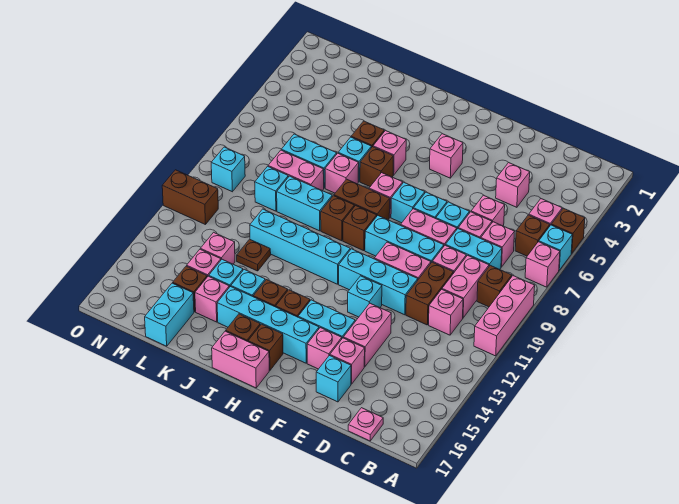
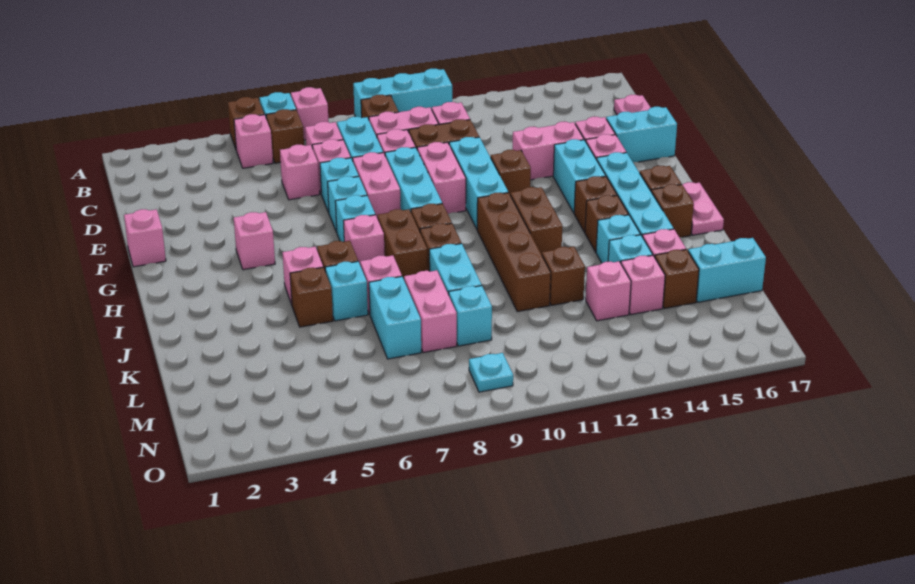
pink 1x3 brick [474,276,535,356] -> cyan 1x3 brick [353,69,452,117]
pink 1x1 brick [496,163,530,207] -> pink 1x1 brick moved to [124,209,166,267]
cyan 1x1 brick [316,355,351,402] -> cyan 1x2 brick [606,107,677,162]
cyan 1x1 brick [348,276,382,317] -> brown 1x1 brick [491,150,531,194]
cyan 1x4 brick [250,209,350,284] -> brown 1x4 brick [477,193,551,312]
pink 1x2 brick [212,331,269,388] -> pink 1x2 plate [683,182,724,235]
brown 1x1 plate [237,239,271,271] -> brown 1x1 brick [542,247,585,305]
cyan 1x1 brick [211,147,245,192] -> cyan 1x1 plate [469,353,513,392]
brown 1x2 brick [162,170,218,225] -> brown 1x2 brick moved to [510,187,562,255]

